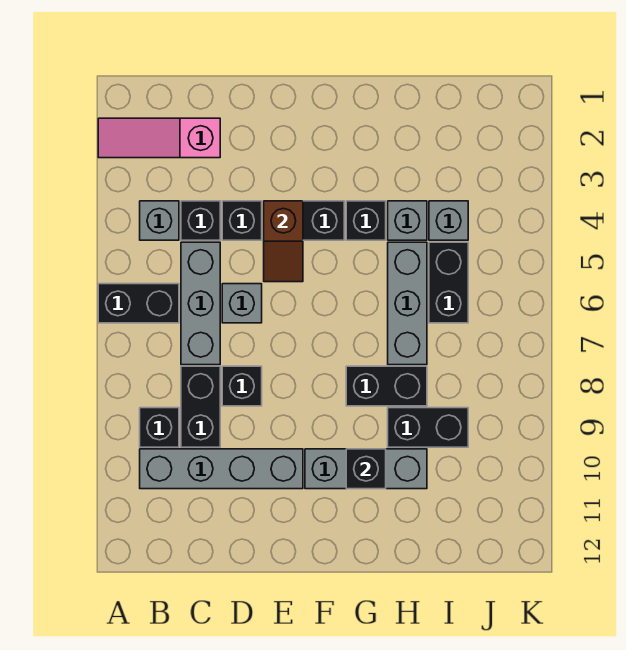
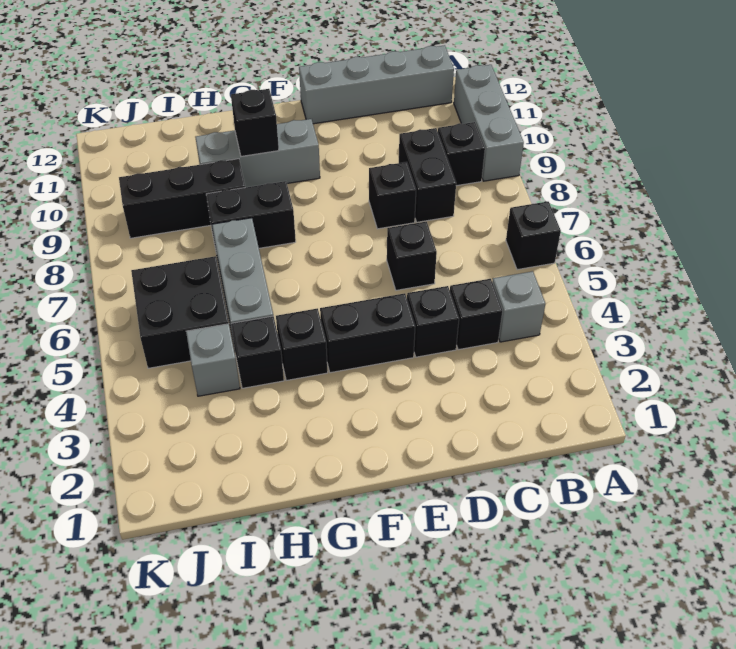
pink 1x3 slope [98,118,220,158] -> none
black 1x2 brick [98,284,179,323] -> black 1x1 brick [506,202,561,270]
grey 1x4 brick [140,449,303,489] -> grey 1x4 brick moved to [299,45,454,124]
grey 1x3 brick [181,242,220,365] -> grey 1x3 brick moved to [454,65,524,181]
grey 1x1 brick [222,284,262,323] -> black 1x1 brick [387,222,437,290]
brown 1x2 slope [264,201,303,282] -> none
grey 1x1 brick [388,201,427,240] -> black 1x1 brick [231,316,284,388]
black 1x2 brick [388,408,468,447] -> black 1x3 brick [119,159,245,238]
black 1x2 brick [429,242,468,323] -> black 2x2 brick [131,256,229,368]

